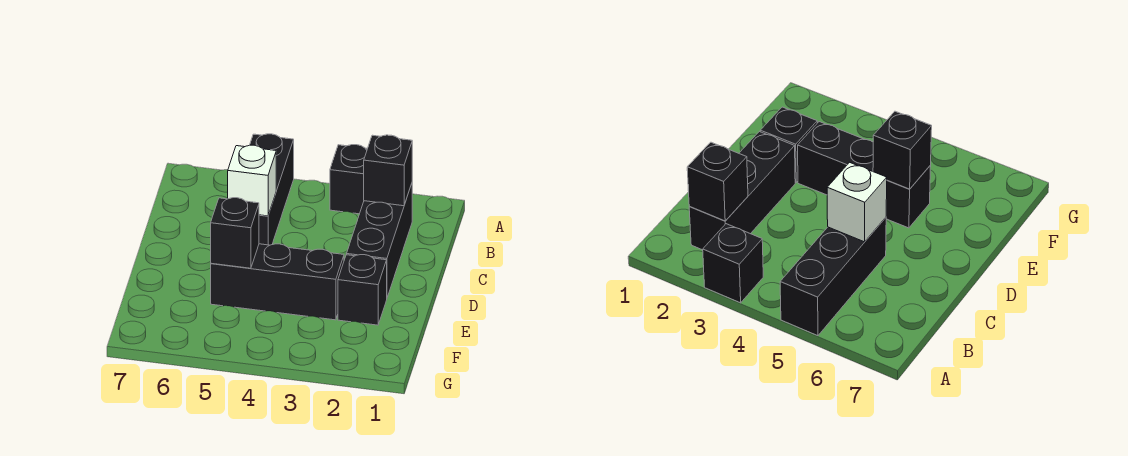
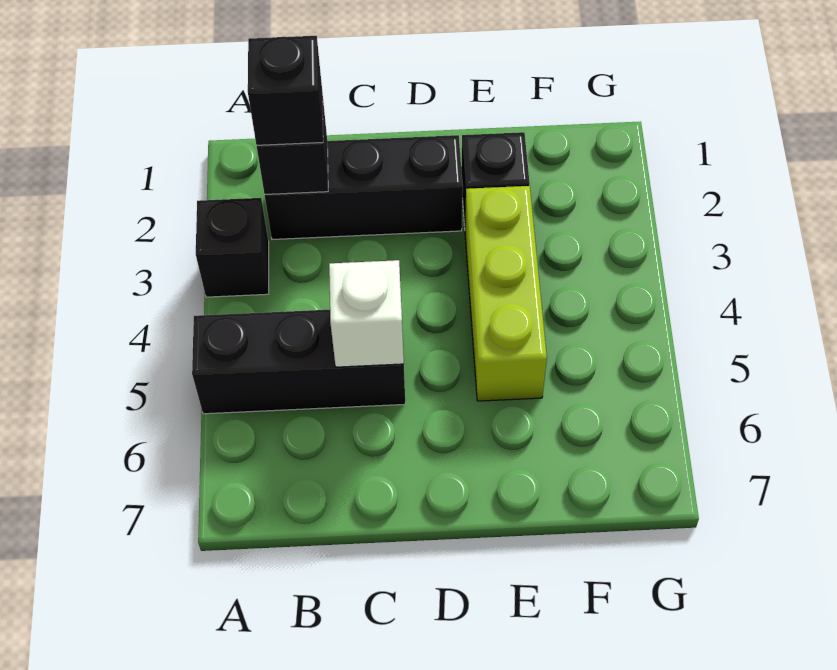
black 1x3 brick [211,244,344,320] -> lime 1x3 brick [465,186,547,401]
black 1x1 brick [211,198,259,268] -> black 1x1 brick moved to [248,36,323,145]

